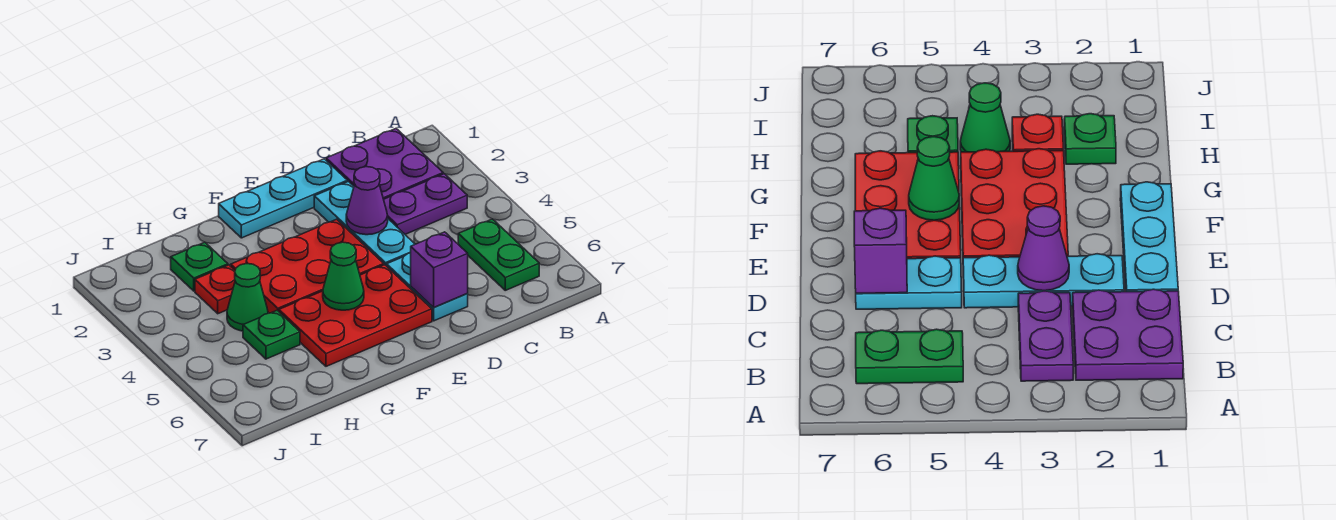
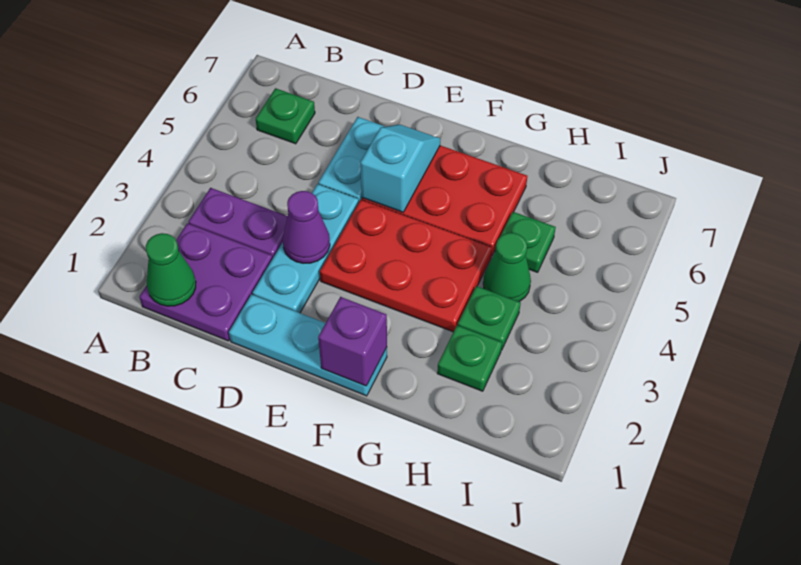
green 1x2 plate [458,219,539,290] -> green 1x1 plate [256,88,315,144]
purple 1x1 brick [411,232,468,308] -> purple 1x1 brick moved to [318,297,387,386]
none -> cyan 1x2 slope [360,124,440,212]
green 1x1 cone [323,242,364,310] -> green 1x1 cone moved to [146,233,196,306]
red 1x1 plate [195,265,235,314] -> green 1x1 plate [458,286,521,350]

